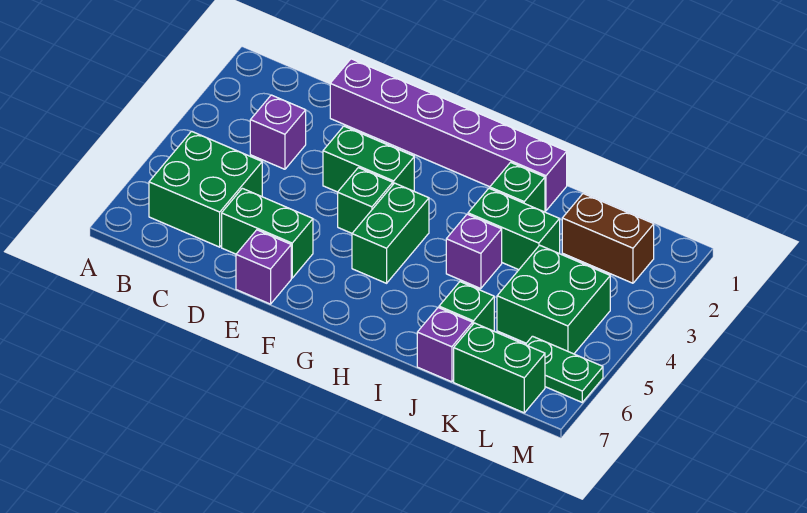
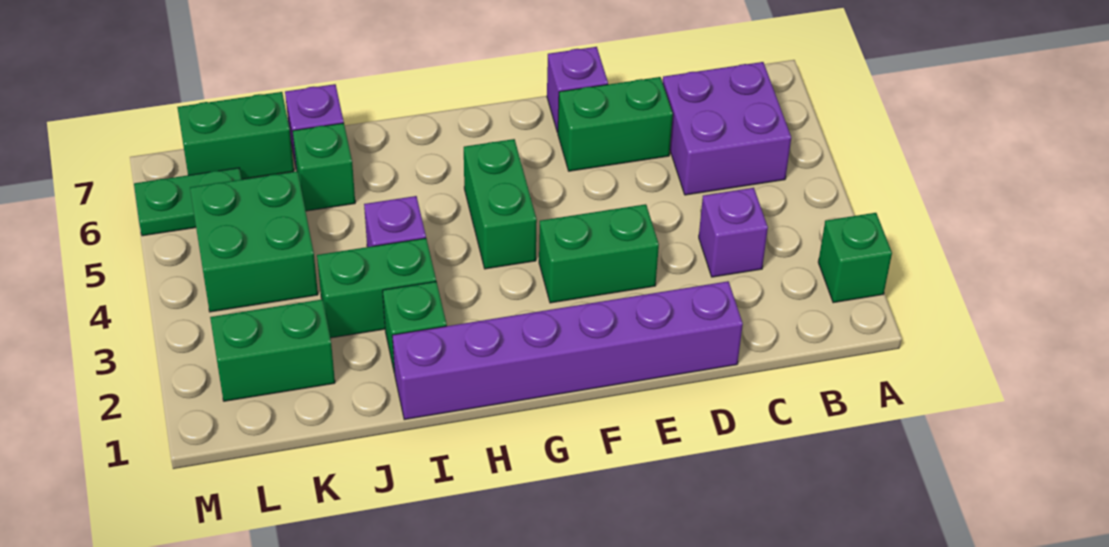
green 2x2 brick [149,131,262,247] -> purple 2x2 brick [663,62,791,195]
green 1x1 brick [338,168,393,233] -> green 1x1 brick moved to [818,213,892,303]
brown 1x2 brick [562,194,654,283] -> green 1x2 brick [210,299,335,401]

